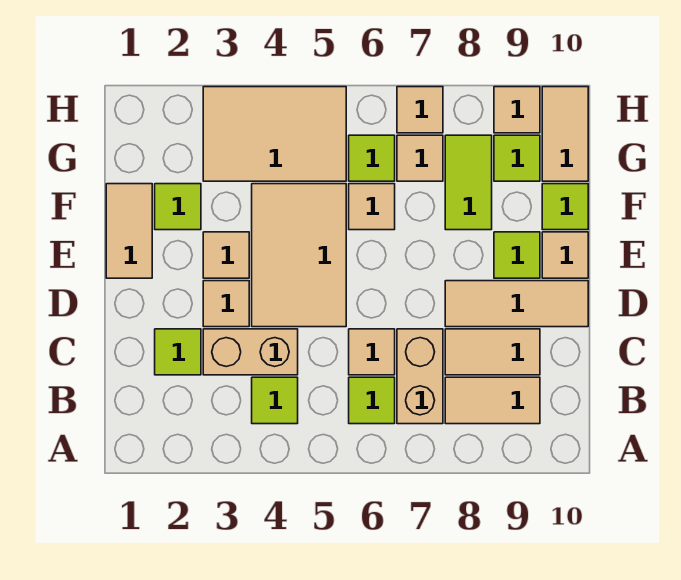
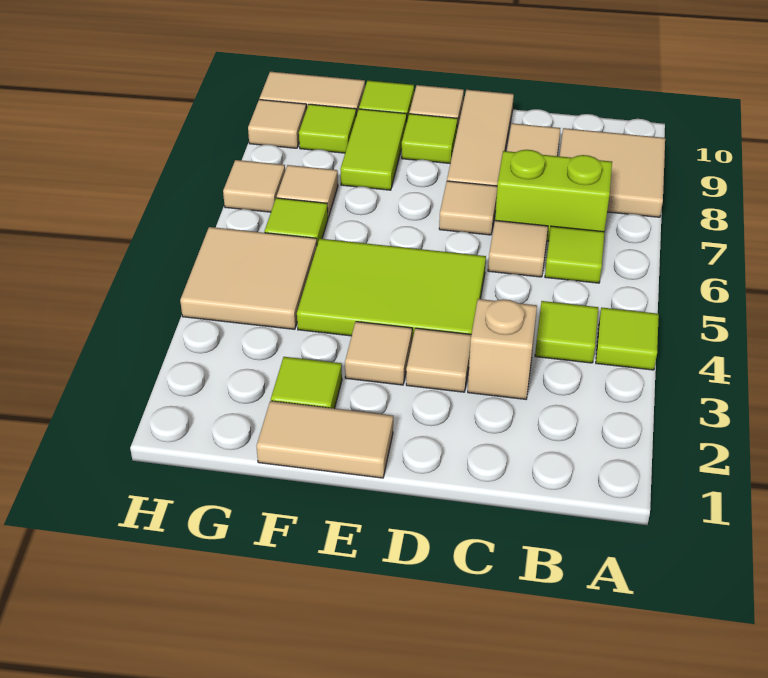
tan 1x2 brick [397,329,443,424] -> lime 1x2 brick [495,150,612,241]
tan 1x2 tile [445,377,540,424] -> tan 2x2 tile [560,128,665,217]
lime 1x1 tile [155,329,201,375] -> lime 1x1 tile moved to [596,308,659,370]
tan 1x2 brick [203,329,298,375] -> tan 1x1 brick [468,299,537,399]
tan 2x3 tile [252,184,346,327] -> lime 2x3 tile [297,239,486,340]
tan 1x1 tile [349,184,395,230] -> tan 1x1 tile moved to [439,181,497,235]
lime 1x2 tile [445,135,492,230] -> lime 1x2 tile turned to [341,109,407,190]
tan 2x3 tile [203,87,346,181] -> tan 2x2 tile [180,227,317,329]

